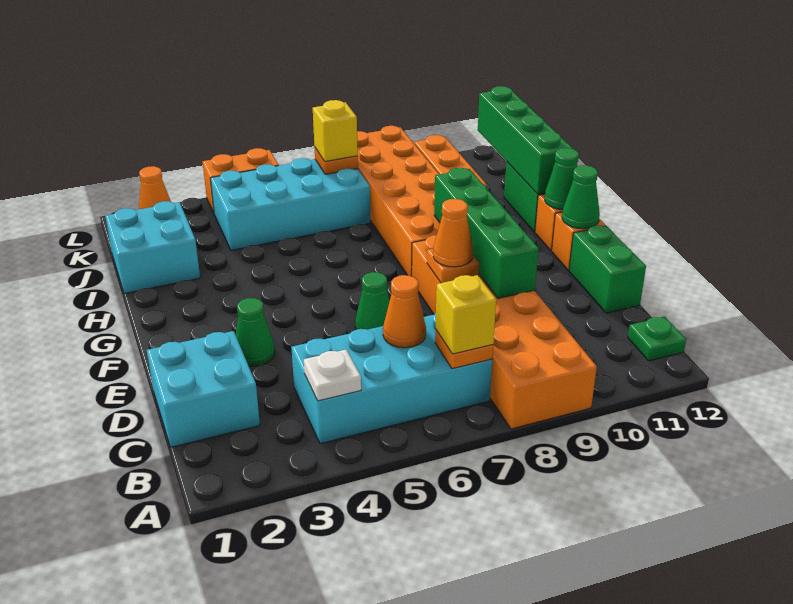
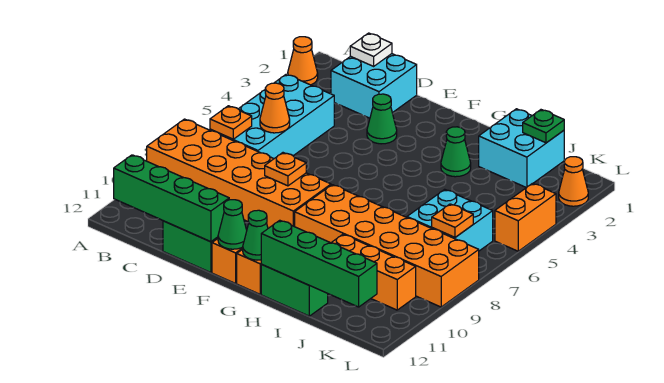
white 1x1 plate [304,350,361,401] -> white 1x1 plate moved to [350,33,392,66]
yellow 1x1 brick [436,275,496,354] -> none
green 1x1 plate [628,316,686,361] -> green 1x1 plate moved to [523,110,564,143]
green 1x4 brick [434,168,539,298] -> green 1x4 brick moved to [114,155,229,242]
green 1x1 cone [355,272,390,330] -> green 1x1 cone moved to [441,127,471,177]
orange 1x1 cone [433,199,473,267] -> orange 1x1 cone moved to [287,37,318,85]
cyan 2x4 brick [210,158,371,250] -> cyan 2x2 brick [407,189,493,251]
yellow 1x1 brick [313,100,358,161] -> none

